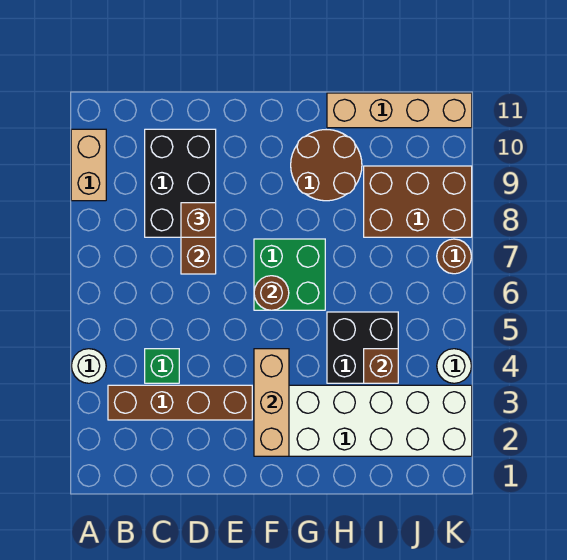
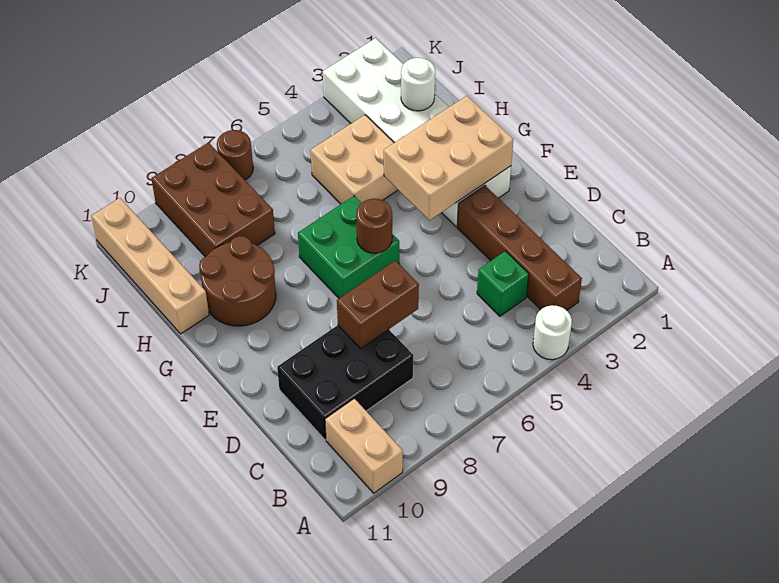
tan 1x2 brick [71,129,106,201] -> tan 1x2 brick turned to [325,399,403,493]
brown 1x1 brick [181,203,216,237] -> none
tan 1x3 brick [254,349,289,456] -> tan 2x3 brick [384,96,513,220]
black 2x2 brick [327,312,398,383] -> tan 2x2 brick [311,115,398,204]
brown 1x1 brick [364,349,398,383] -> none
white 1x1 round brick [437,349,471,383] -> white 1x1 round brick moved to [401,58,435,111]

